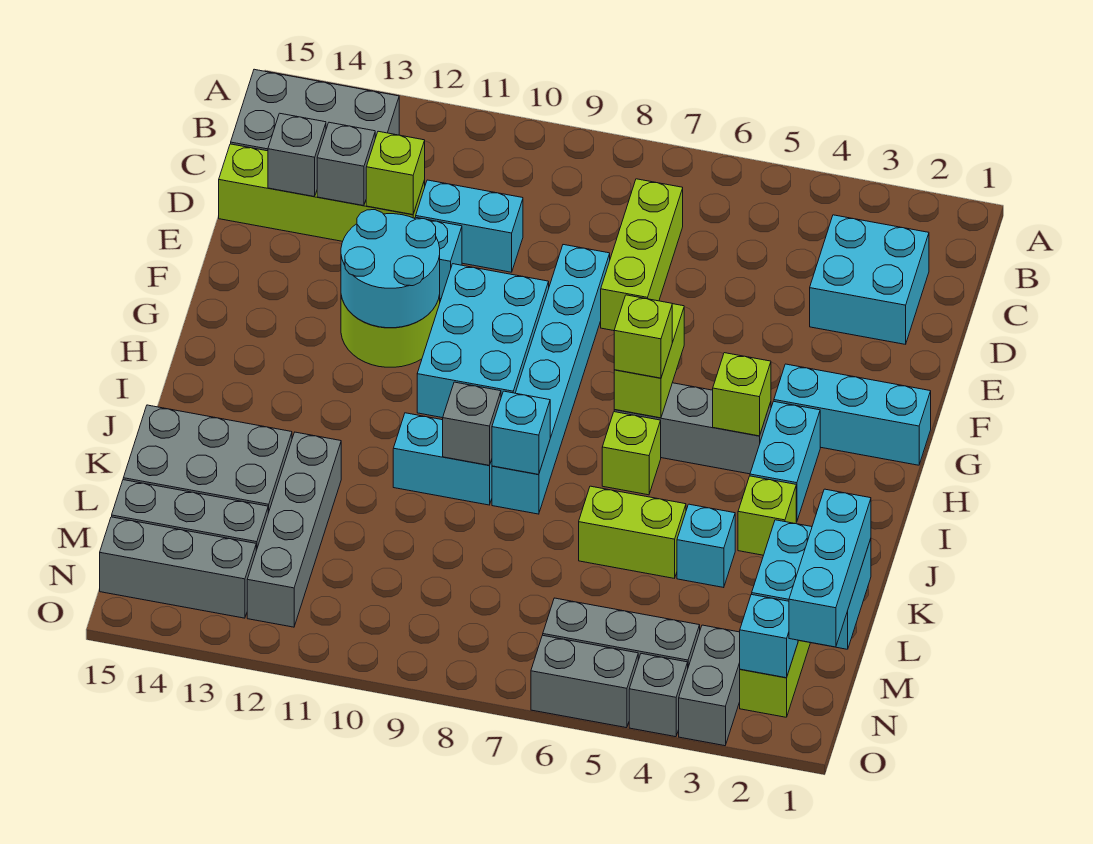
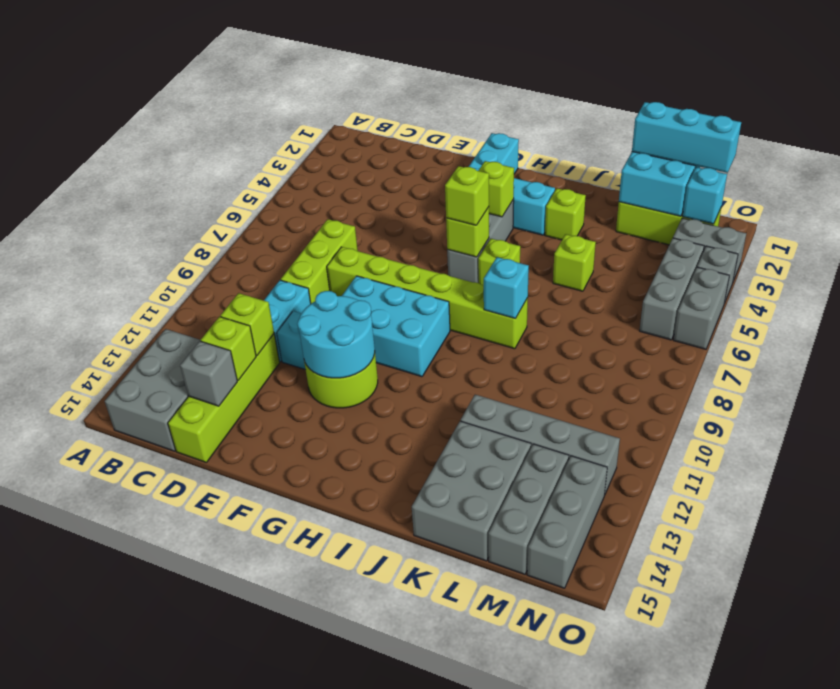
cyan 2x2 brick [810,215,929,344] -> none
lime 1x3 brick [601,179,683,331] -> lime 1x3 brick turned to [281,219,358,304]
grey 1x1 brick [317,122,375,206] -> lime 1x1 brick [201,317,256,380]
cyan 1x6 brick [492,245,610,514] -> lime 1x6 brick [327,247,528,349]
lime 1x2 brick [614,304,684,418] -> lime 1x1 brick [446,207,489,257]
cyan 1x2 brick [393,413,492,505] -> none
grey 1x1 brick [443,382,501,466] -> none
cyan 1x1 brick [677,504,735,588] -> none
lime 1x2 brick [579,486,686,578] -> lime 1x1 brick [553,234,596,291]

